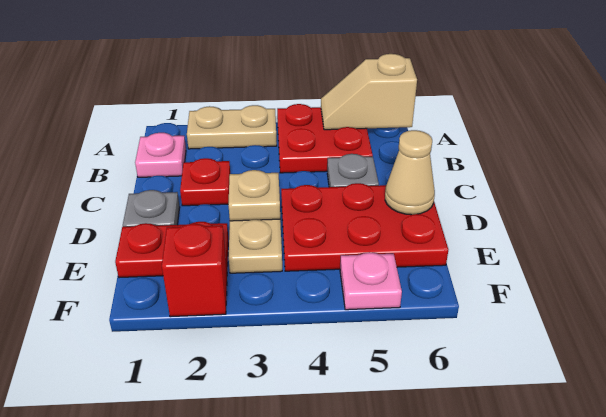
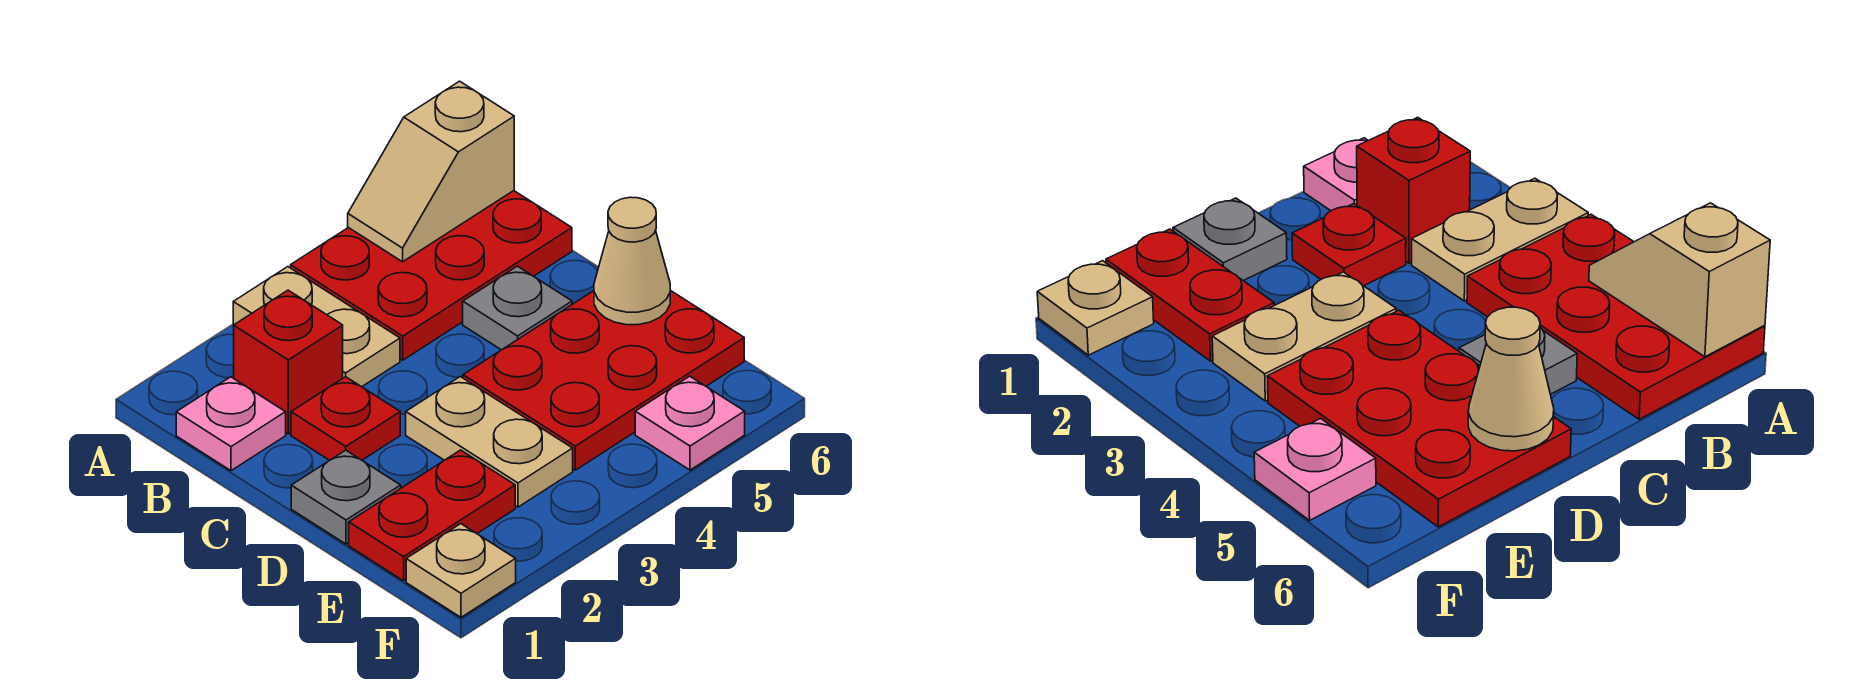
tan 1x2 plate [187,105,277,149] -> tan 1x2 plate turned to [233,267,400,387]
red 2x2 plate [277,104,373,173] -> red 2x3 plate [291,191,572,360]
tan 1x1 plate [228,170,280,221] -> tan 1x1 plate moved to [406,524,516,617]
red 1x1 brick [162,224,227,317] -> red 1x1 brick moved to [234,290,343,434]

